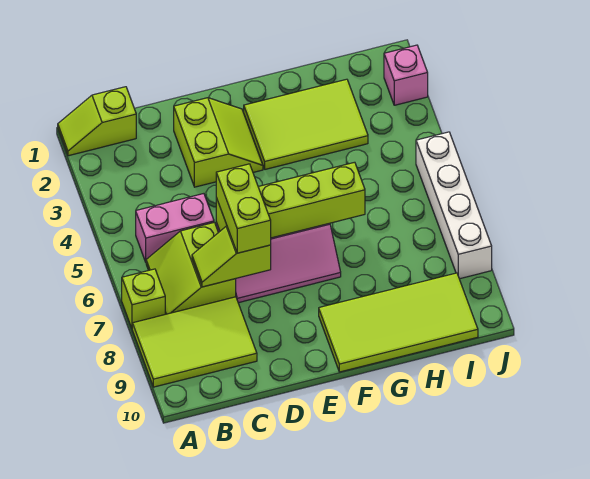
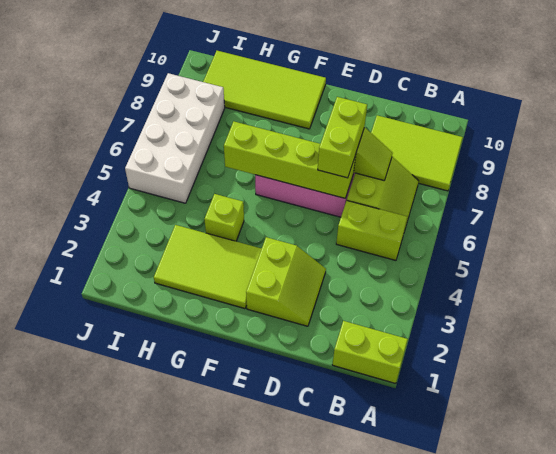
lime 1x2 slope [58,87,136,156] -> lime 1x2 brick [332,321,408,384]
lime 1x1 brick [122,269,165,328] -> lime 1x1 brick moved to [204,194,244,241]
pink 1x2 brick [136,194,214,262] -> lime 1x2 brick [336,200,407,260]
lime 2x2 slope [174,98,263,187] -> lime 2x2 slope turned to [246,237,326,326]
pink 1x1 brick [384,45,428,105] -> none
white 1x4 brick [416,132,492,279] -> white 2x4 brick [125,73,225,203]

